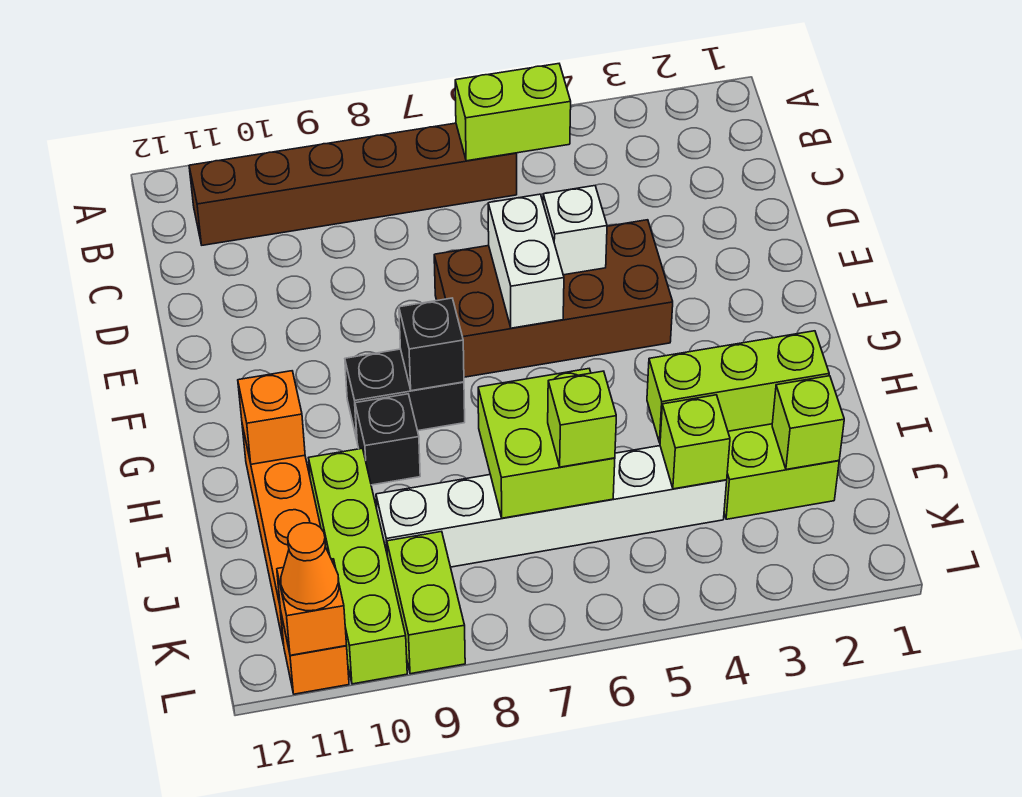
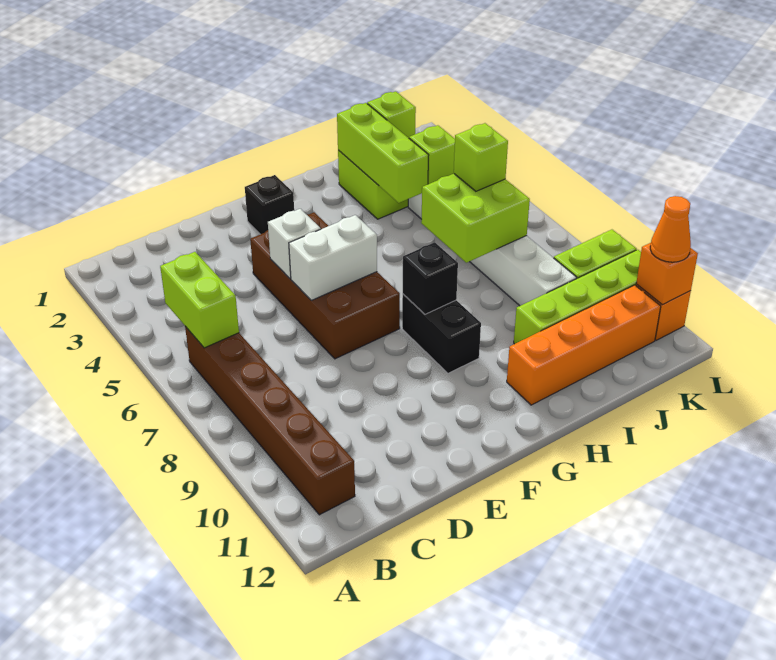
black 1x1 brick [355,394,420,485] -> black 1x1 brick moved to [245,175,294,234]
orange 1x1 brick [238,371,305,464] -> none

